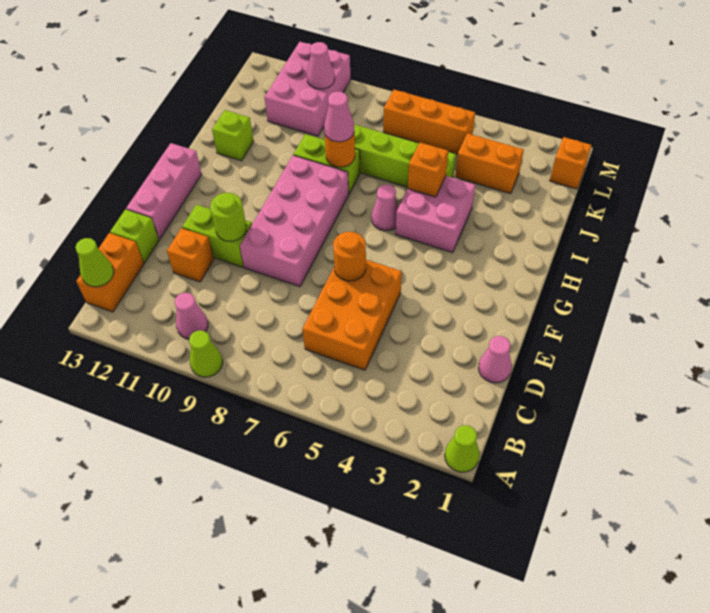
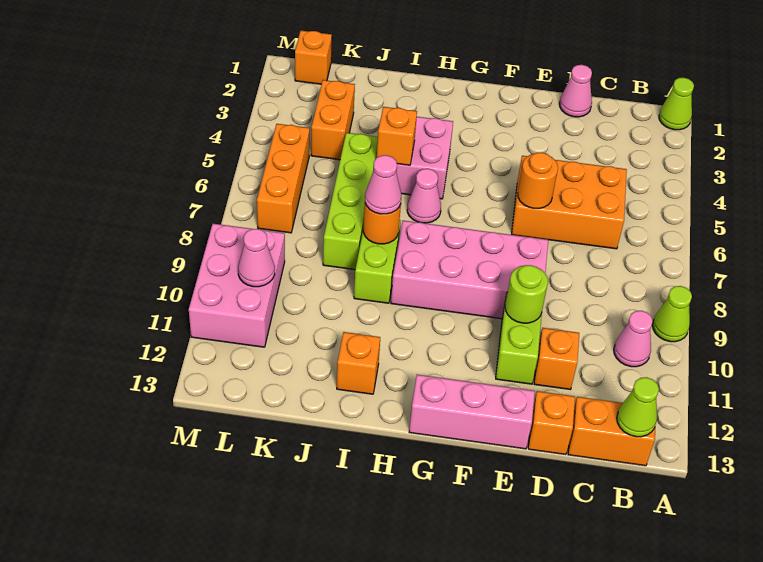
lime 1x1 brick [110,209,159,263] -> orange 1x1 brick [528,391,575,454]
lime 1x1 brick [212,110,254,161] -> orange 1x1 brick [337,332,380,394]
pink 2x3 brick [264,42,351,136] -> pink 2x3 brick turned to [189,224,285,347]

